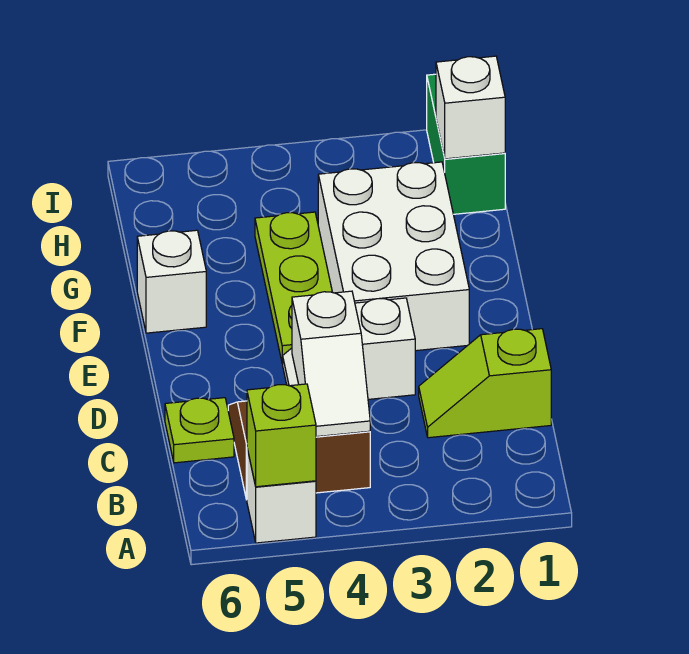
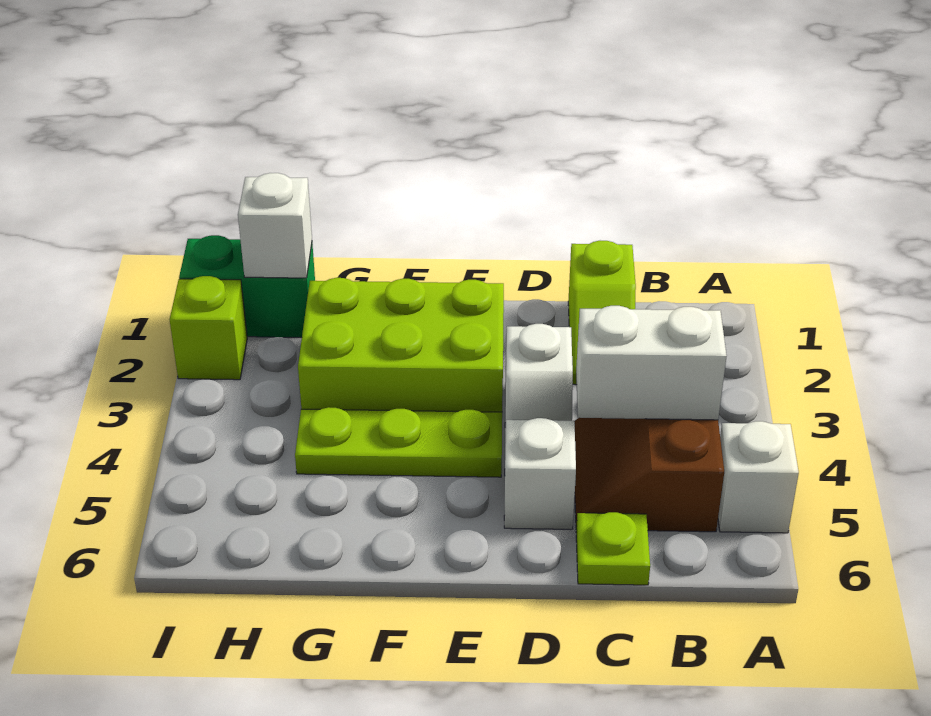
lime 1x1 brick [247,384,316,487] -> lime 1x1 brick moved to [170,276,247,380]
white 1x2 slope [292,291,370,437] -> white 1x2 brick [576,306,727,420]
white 2x3 brick [318,162,469,351] -> lime 2x3 brick [298,278,504,412]
white 1x1 brick [137,230,206,333] -> white 1x1 brick moved to [504,418,576,529]

